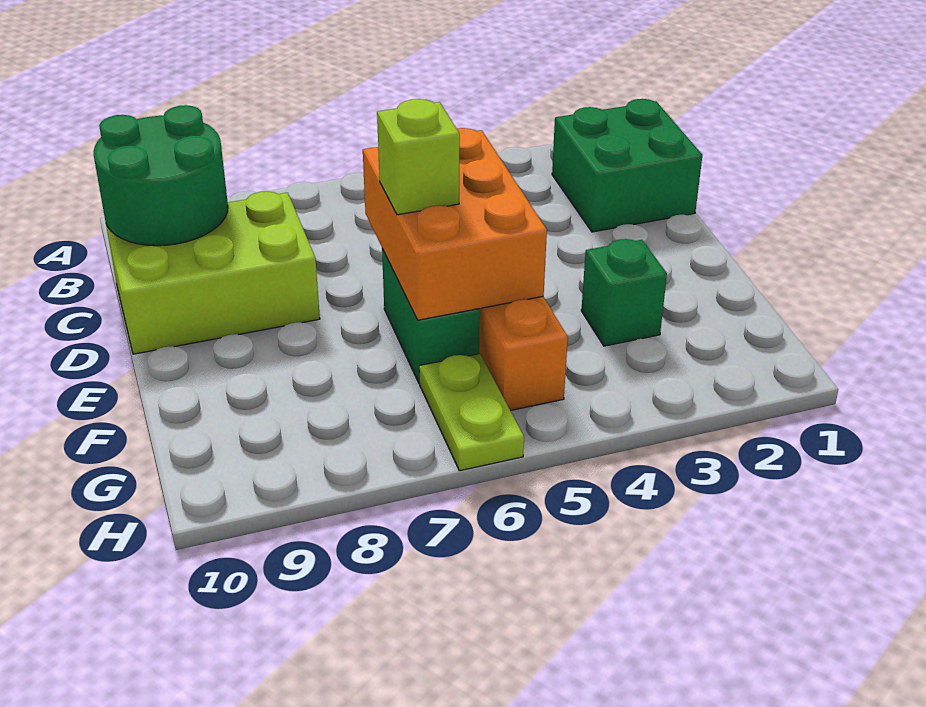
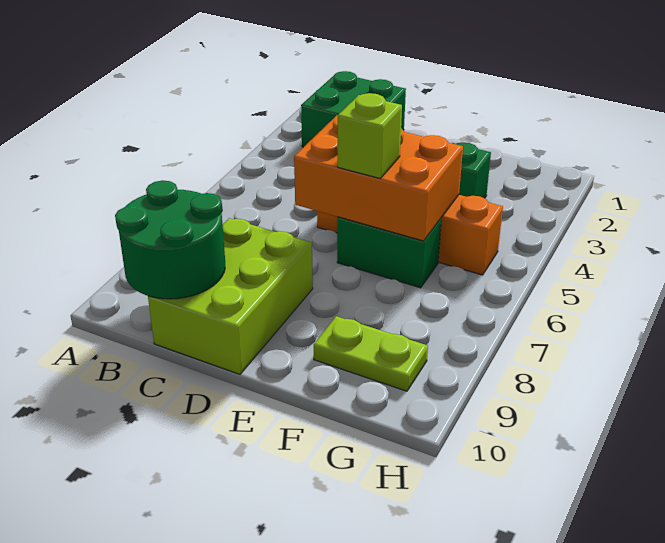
lime 1x2 plate [419,354,524,471] -> lime 1x2 plate moved to [314,316,428,391]

